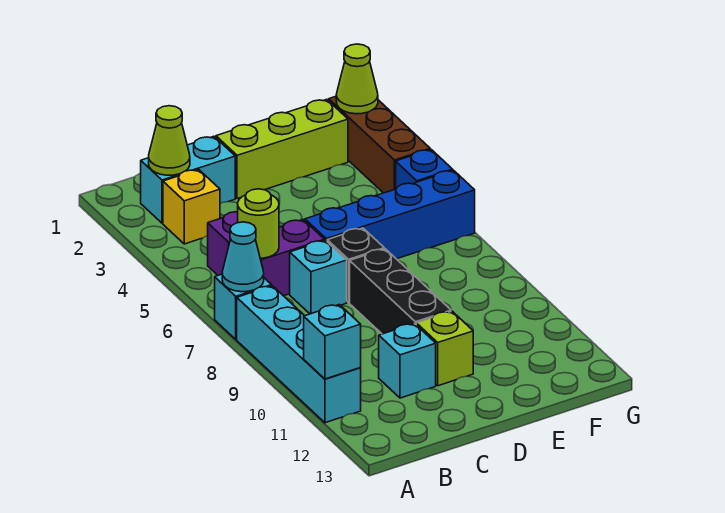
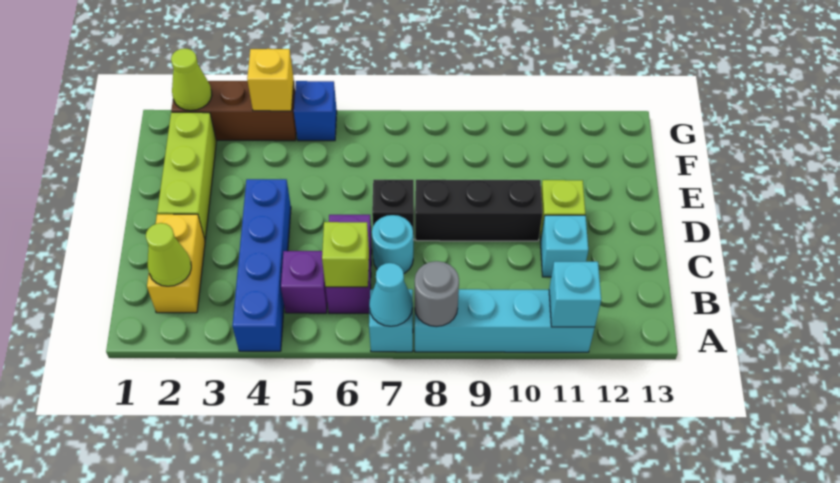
none -> grey 1x1 round brick [415,261,459,327]
cyan 1x2 brick [141,136,235,223] -> yellow 1x2 brick [147,214,205,313]
yellow 1x1 brick [163,169,220,244] -> yellow 1x1 brick moved to [247,49,294,111]
lime 1x1 round brick [238,189,279,258] -> lime 1x1 brick [322,222,369,287]
cyan 1x1 brick [290,240,347,314] -> cyan 1x1 round brick [372,215,413,273]
blue 1x4 brick [305,170,475,259] -> blue 1x4 brick moved to [232,179,291,351]

